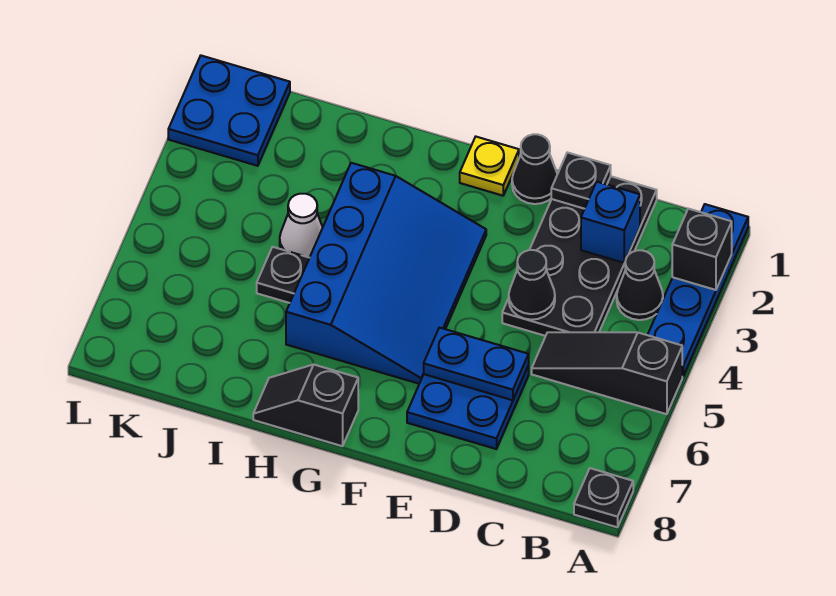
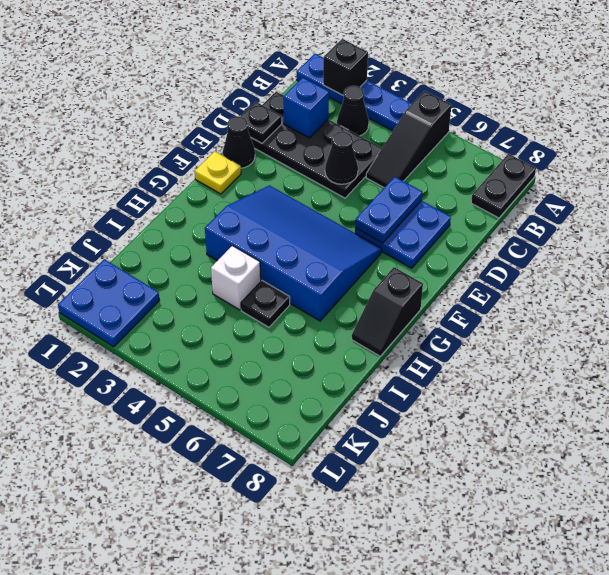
black 1x1 plate [574,468,633,527] -> black 1x2 plate [471,154,536,218]
white 1x1 cone [280,194,323,258] -> white 1x1 brick [211,246,261,310]

